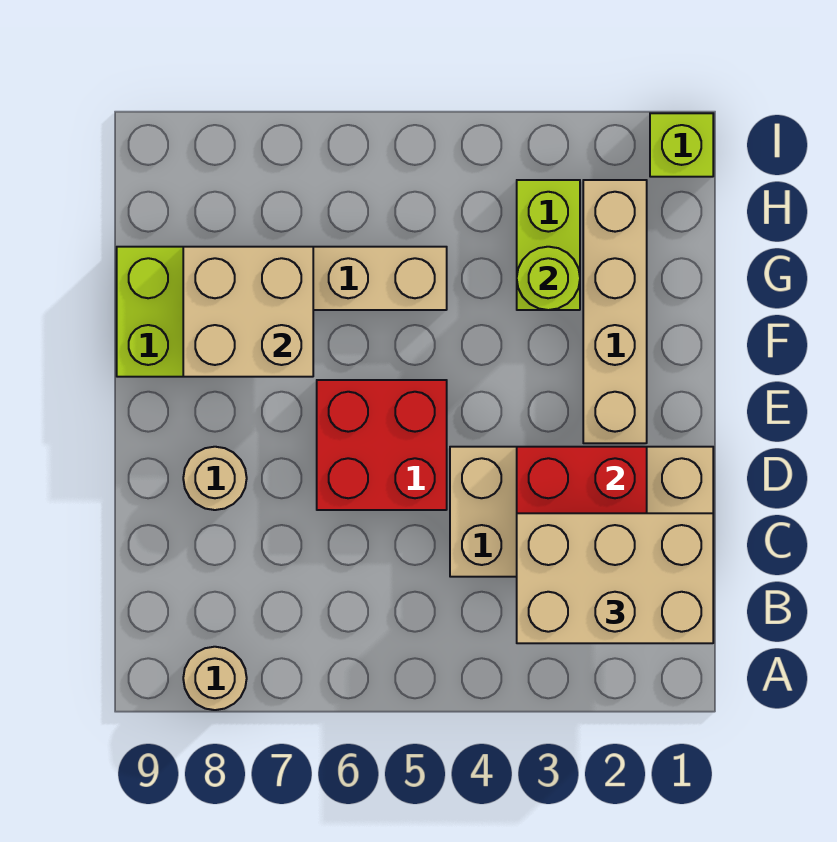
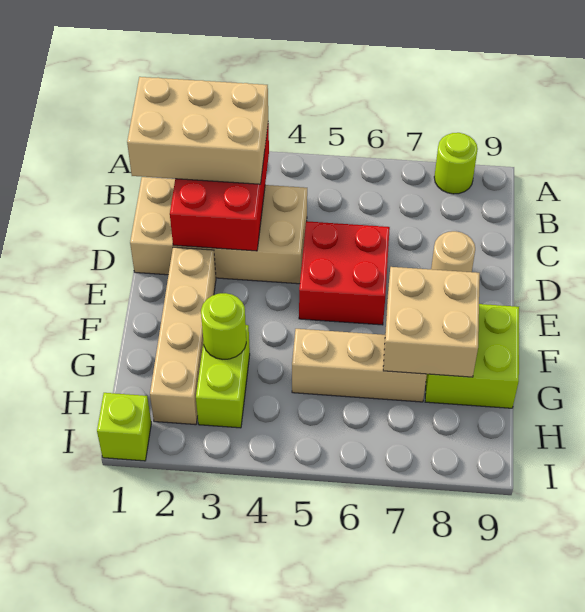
tan 1x1 round brick [183,647,247,710] -> lime 1x1 round brick [434,133,478,194]

